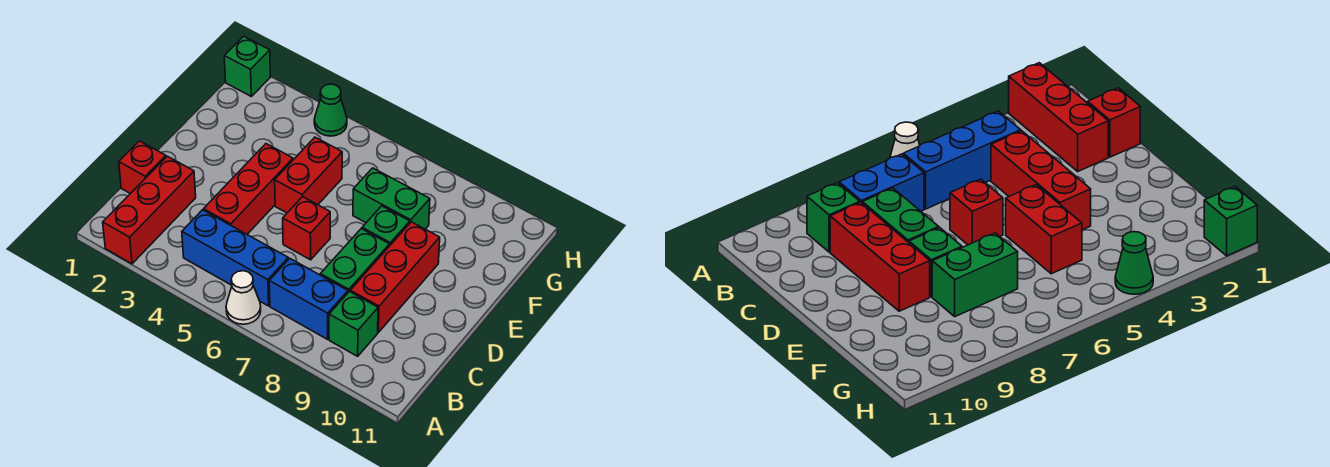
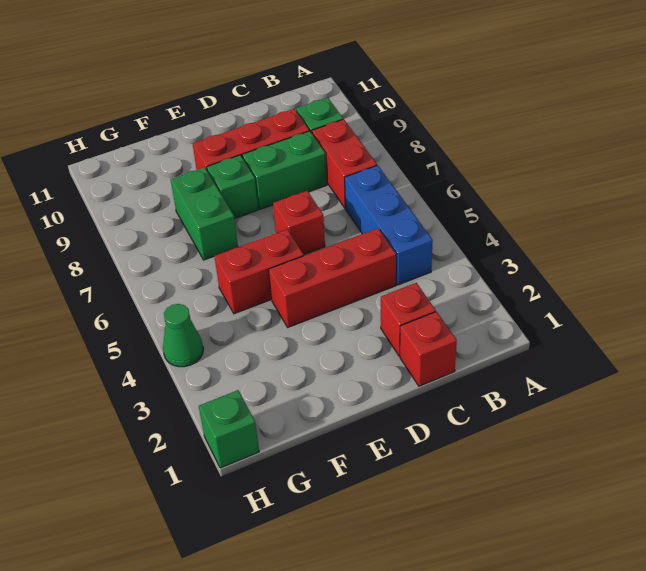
red 1x3 brick [103,156,196,264] -> red 1x1 brick [381,283,436,356]
white 1x1 cone [226,271,261,324] -> none
blue 1x2 brick [269,259,348,339] -> red 1x2 brick [312,119,377,208]

